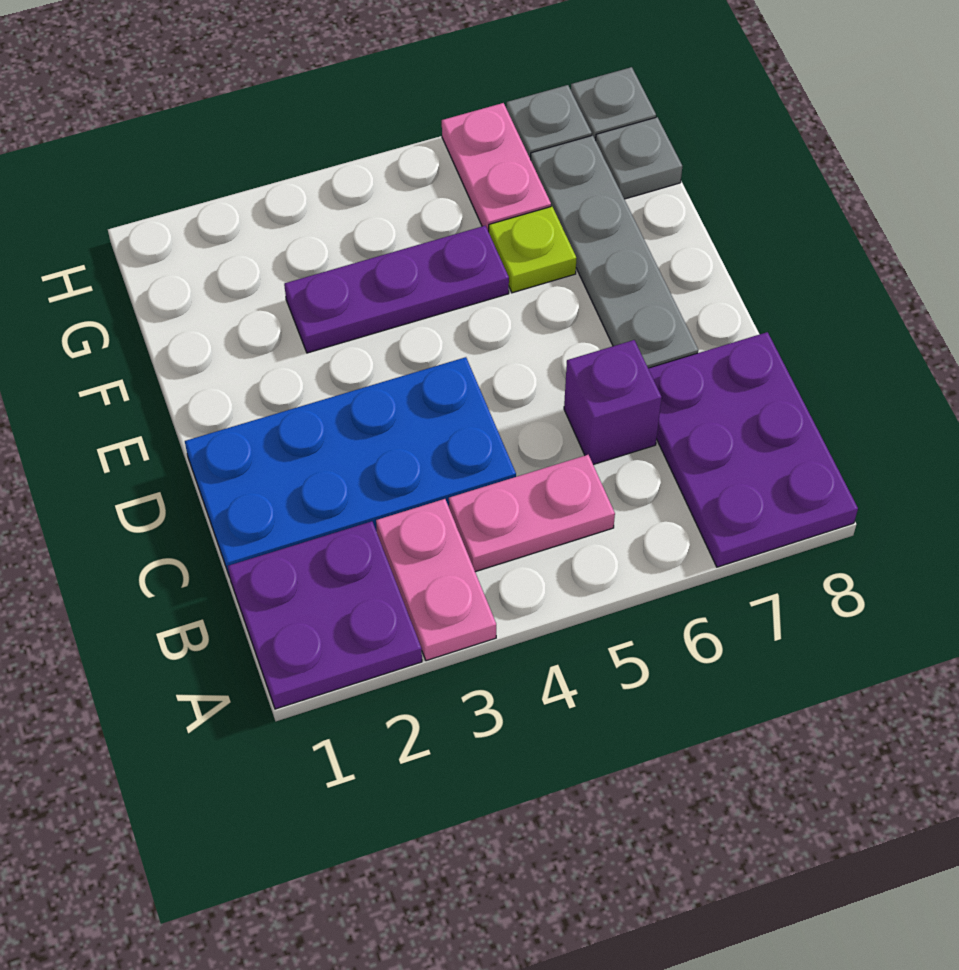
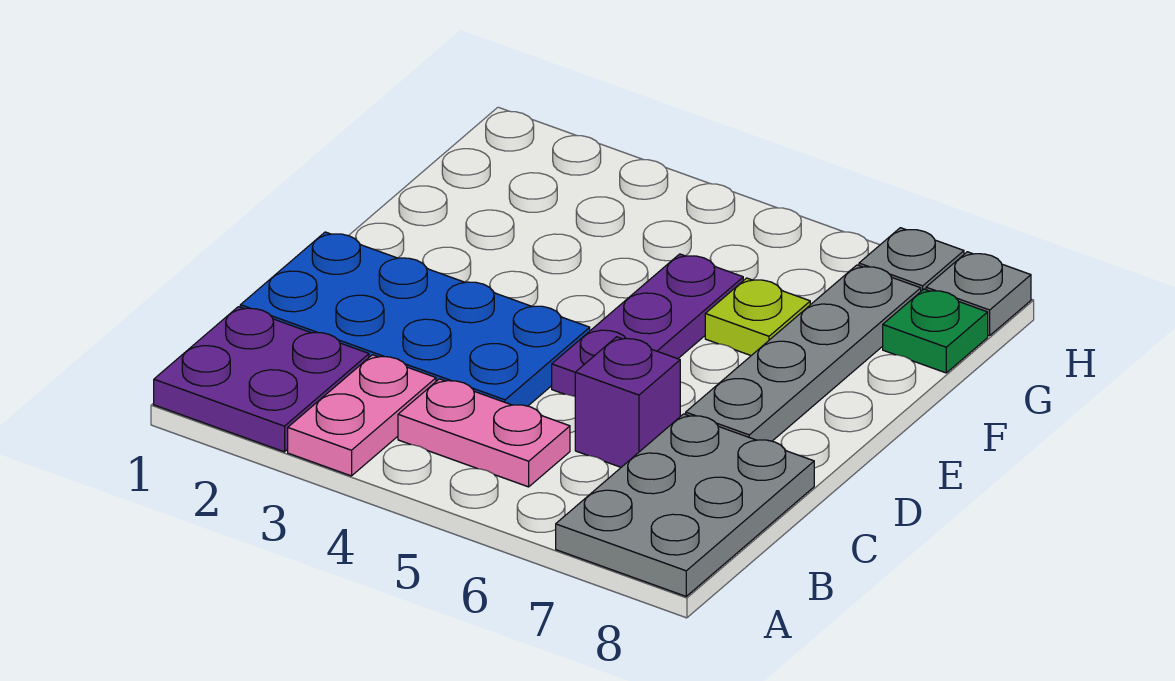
purple 2x3 plate [648,332,858,567] -> grey 2x3 plate [556,414,814,596]
purple 1x3 plate [284,226,509,353] -> purple 1x3 plate turned to [552,254,743,396]
pink 1x2 plate [442,103,551,232] -> none
grey 1x1 plate [596,117,682,199] -> green 1x1 plate [883,289,988,373]

